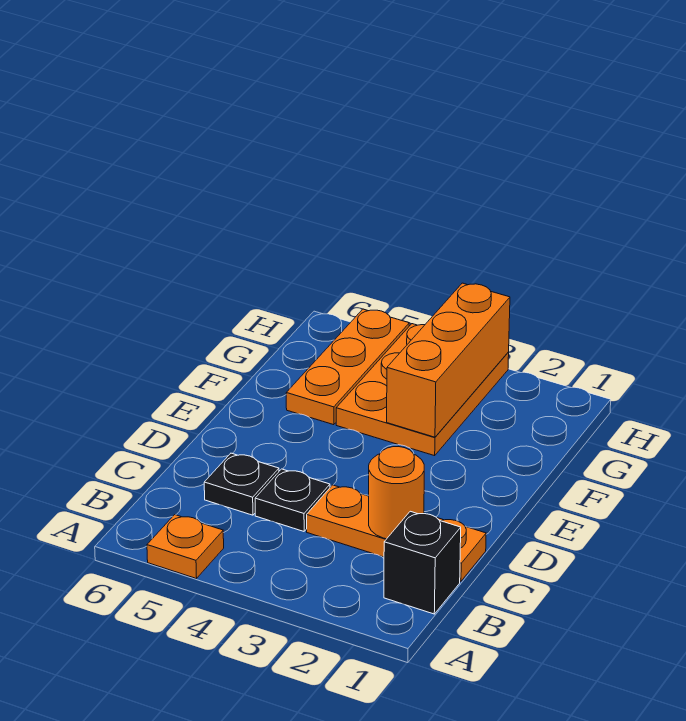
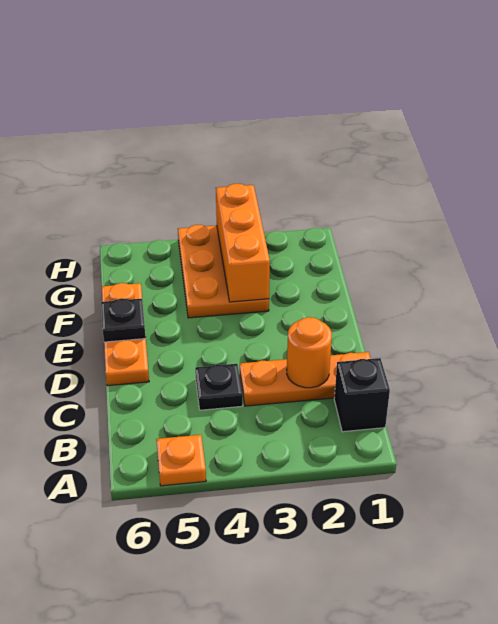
black 1x1 plate [204,453,279,515] -> black 1x1 plate moved to [101,298,146,342]
orange 1x3 plate [286,309,409,425] -> orange 1x3 plate moved to [101,283,149,386]

